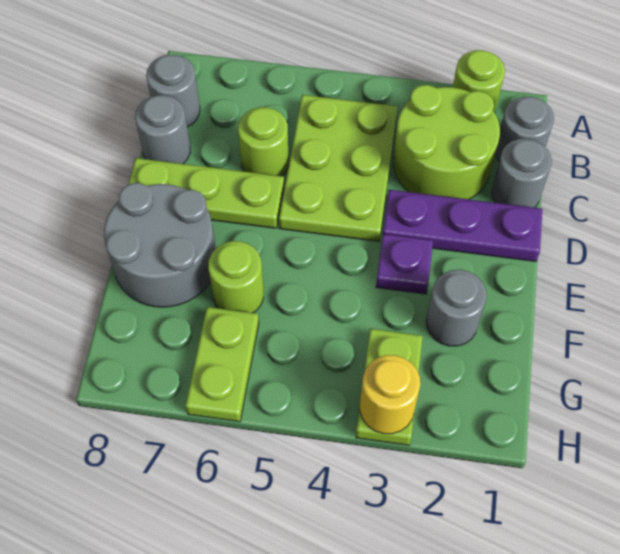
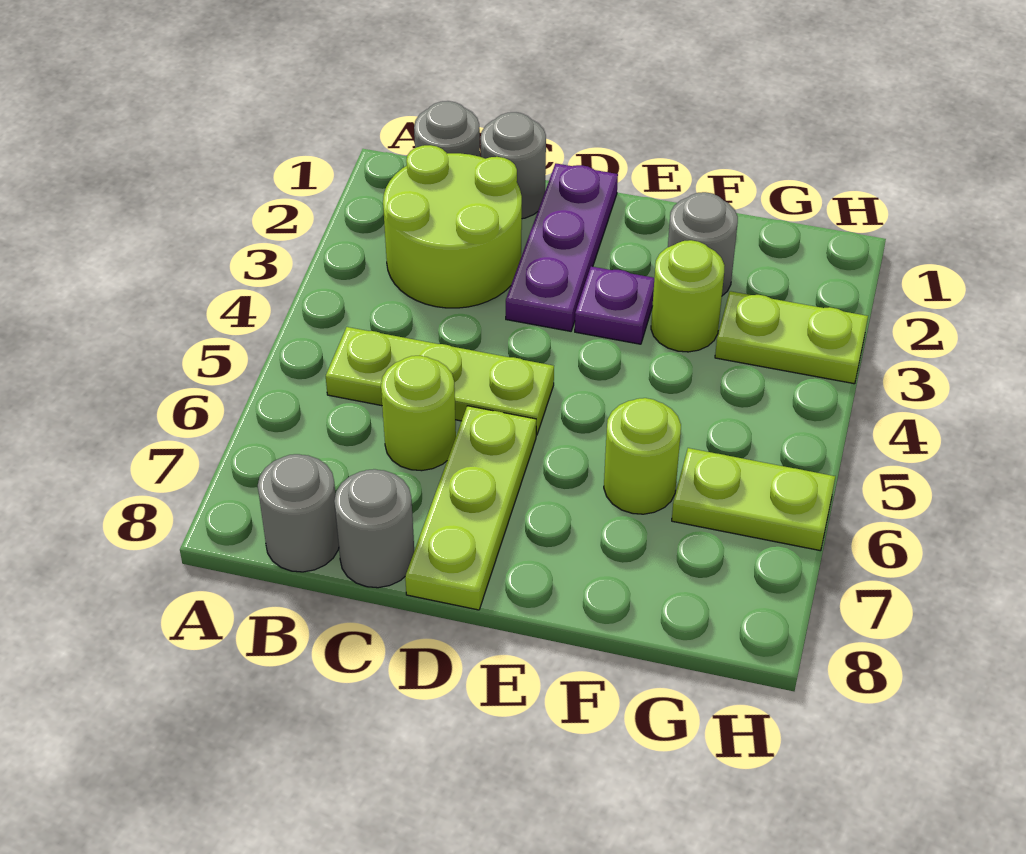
lime 1x1 round brick [453,50,505,112] -> lime 1x1 round brick moved to [651,240,725,352]
lime 2x3 plate [279,95,398,241] -> lime 1x3 plate [326,327,554,435]
grey 2x2 round brick [104,183,216,307] -> none
yellow 1x1 round brick [360,355,420,434] -> none

